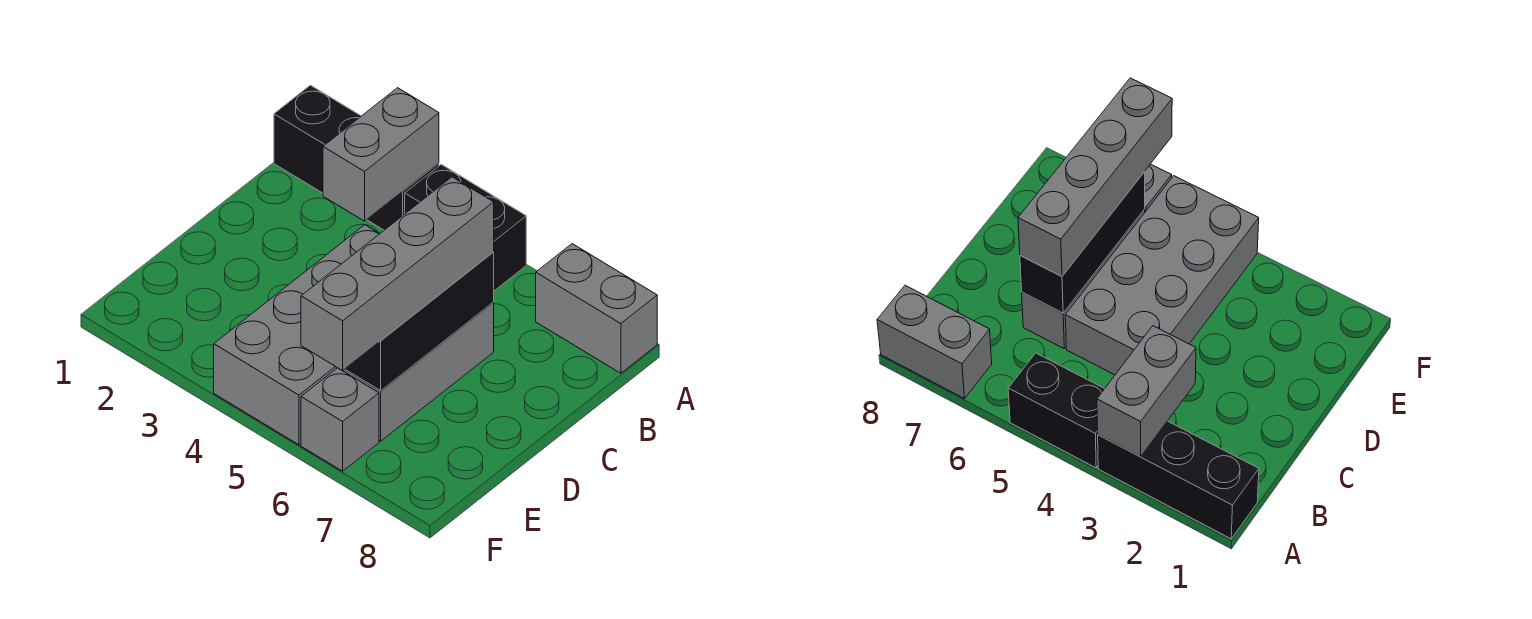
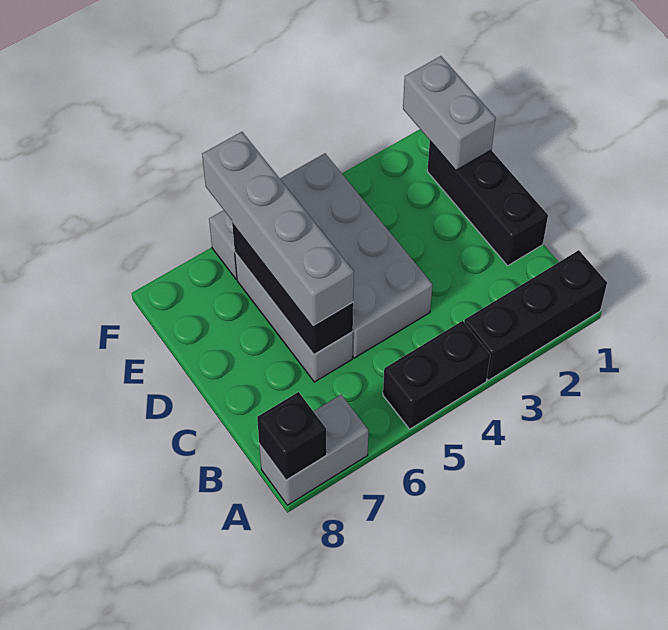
grey 1x2 brick [323,88,439,221] -> grey 1x2 brick moved to [403,56,496,170]
none -> black 1x1 brick [257,392,327,480]
none -> black 1x3 brick [427,141,548,266]

